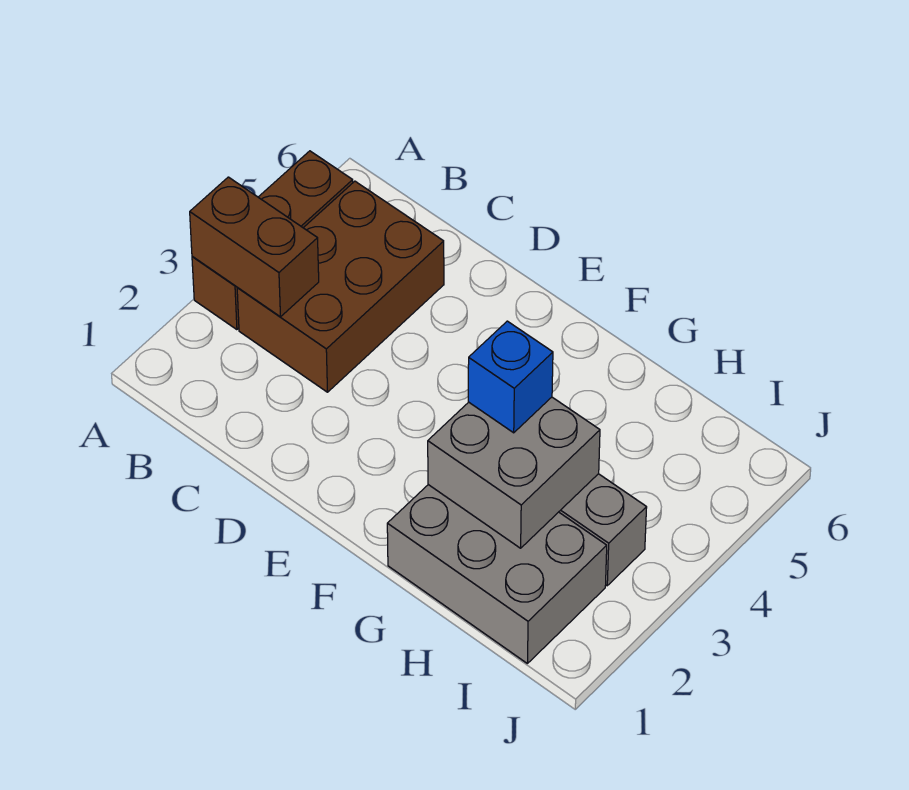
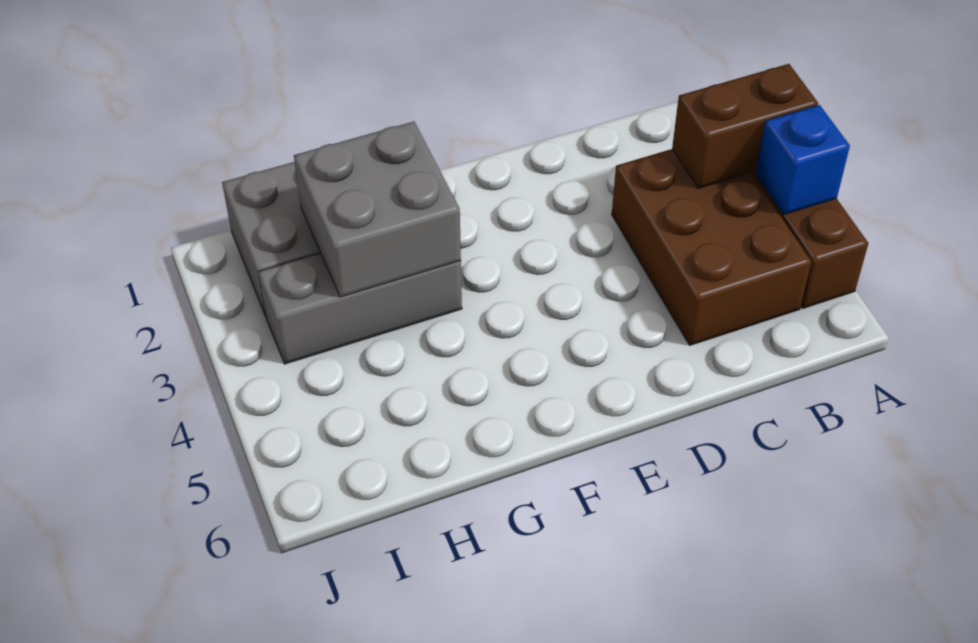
blue 1x1 brick [468,321,553,433] -> blue 1x1 brick moved to [756,105,850,215]

